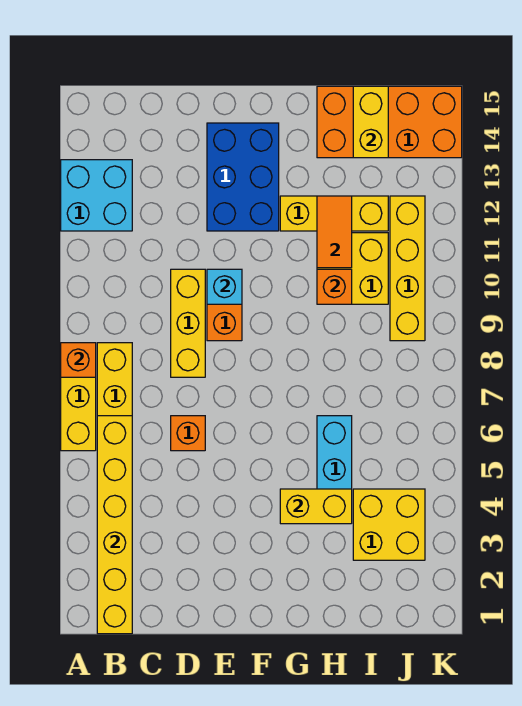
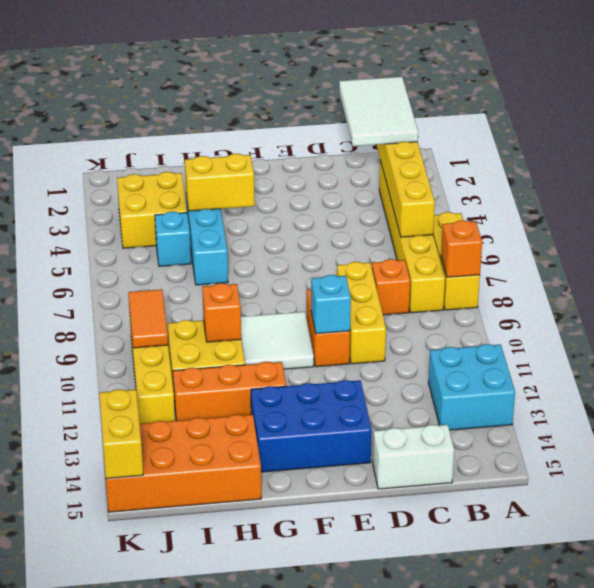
none -> white 2x3 tile [339,77,418,146]
none -> white 1x2 brick [373,425,454,489]
orange 1x1 brick [171,416,205,451] -> orange 1x1 brick moved to [372,259,410,315]
blue 2x3 brick [207,123,279,231] -> blue 2x3 brick turned to [251,380,372,472]
none -> white 2x2 tile [241,312,314,369]
yellow 1x3 brick [280,196,388,231] -> orange 1x3 brick [173,362,286,421]
orange 1x2 tile [317,196,352,268] -> orange 1x2 tile moved to [128,289,168,348]
none -> cyan 1x1 brick [155,211,191,266]
yellow 1x2 brick [353,86,388,158] -> yellow 1x2 brick moved to [99,389,143,479]

